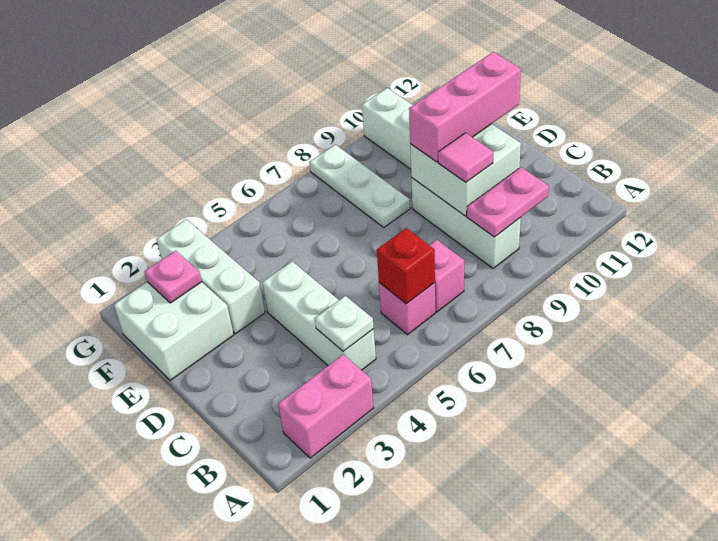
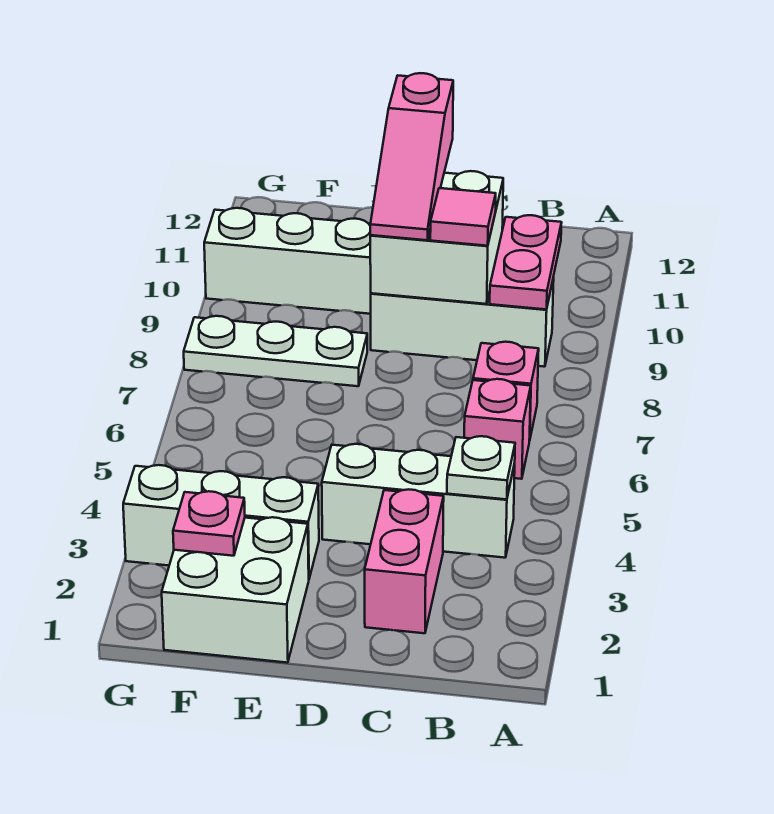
pink 1x2 brick [278,355,374,458] -> pink 1x2 brick moved to [365,489,444,633]
red 1x1 brick [377,228,435,304] -> none
pink 1x3 brick [409,52,521,162] -> pink 1x3 slope [370,73,453,240]

